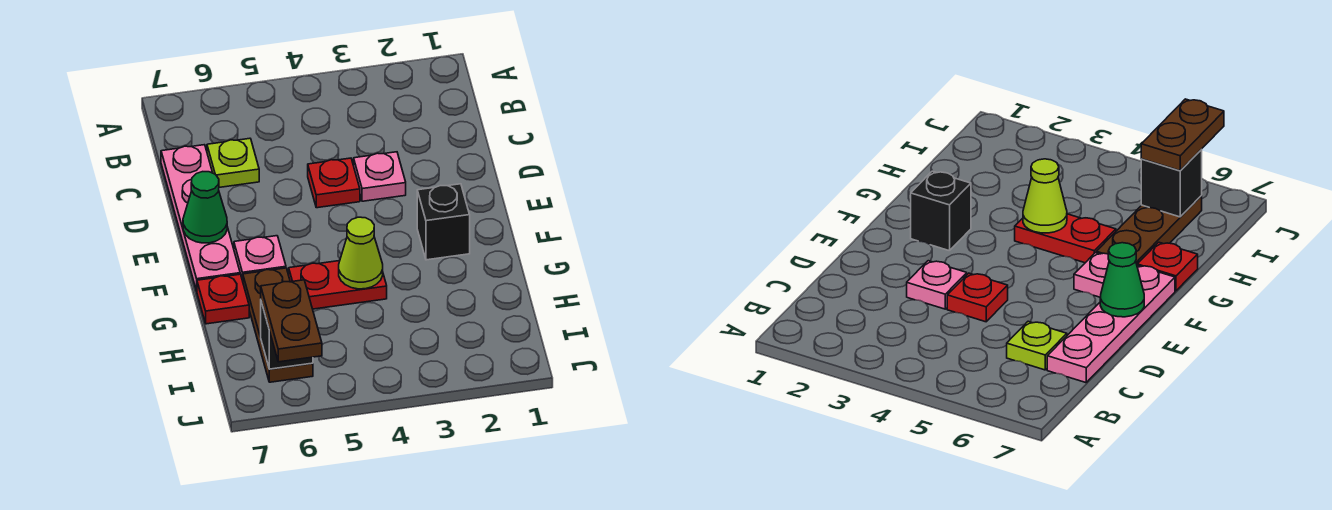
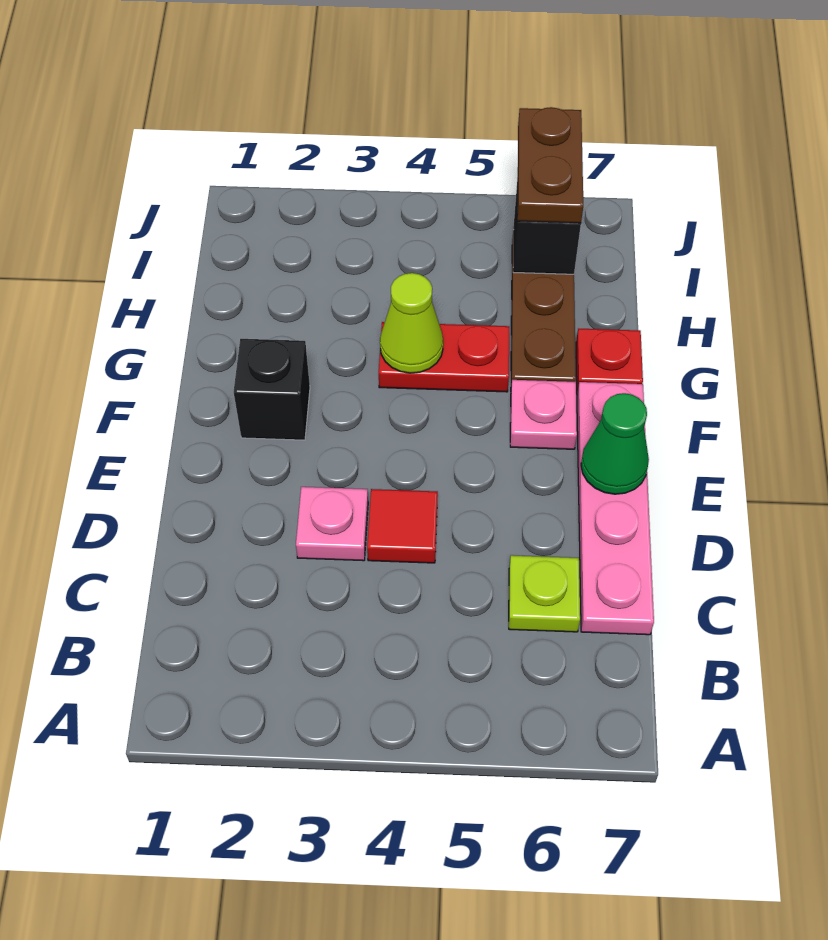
red 1x1 plate [308,158,360,208] -> red 1x1 tile [367,489,438,563]

